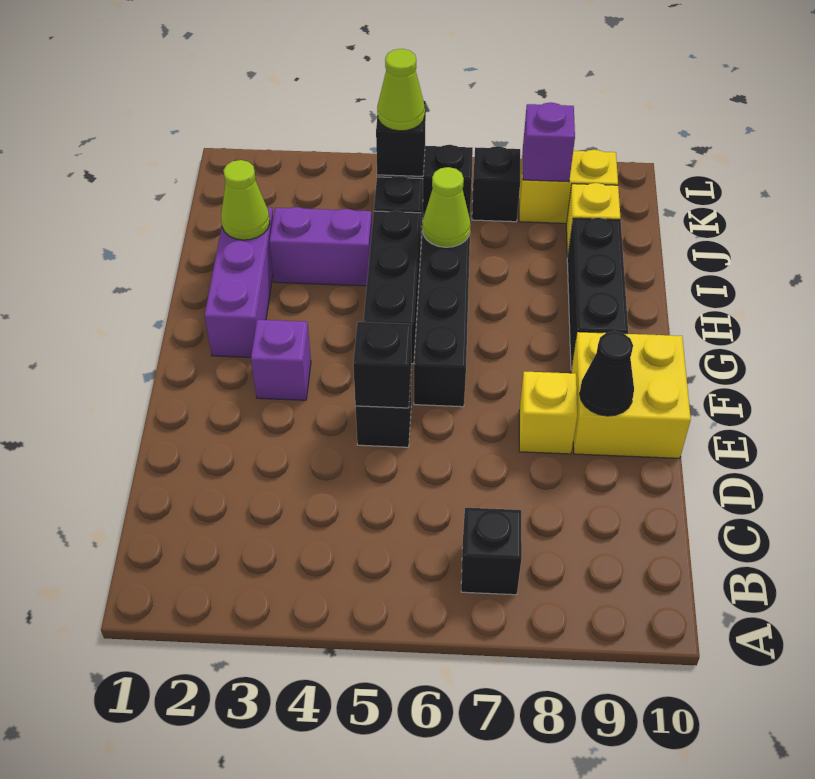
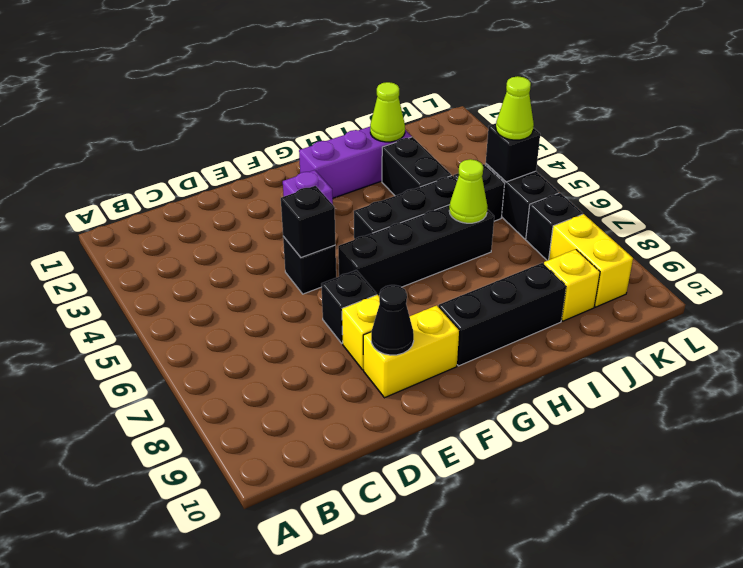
black 1x1 brick [461,508,522,595] -> black 1x1 brick moved to [321,270,377,343]
yellow 2x2 brick [571,332,691,458] -> yellow 1x2 brick [363,305,459,398]
purple 1x2 brick [269,207,372,286] -> black 1x2 brick [382,137,451,196]
purple 1x1 brick [523,102,575,182] -> none

